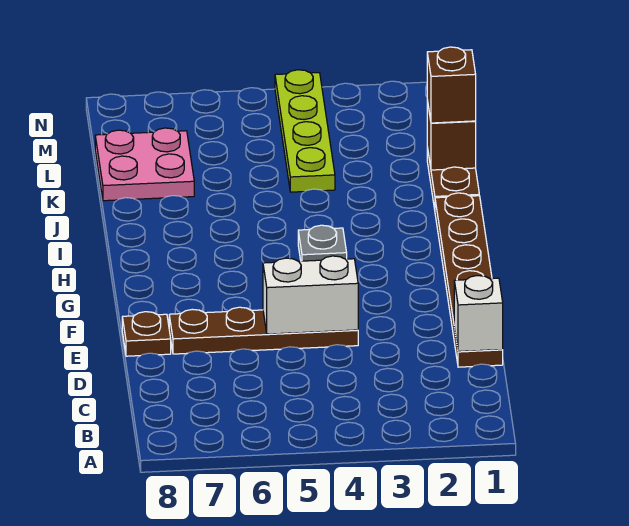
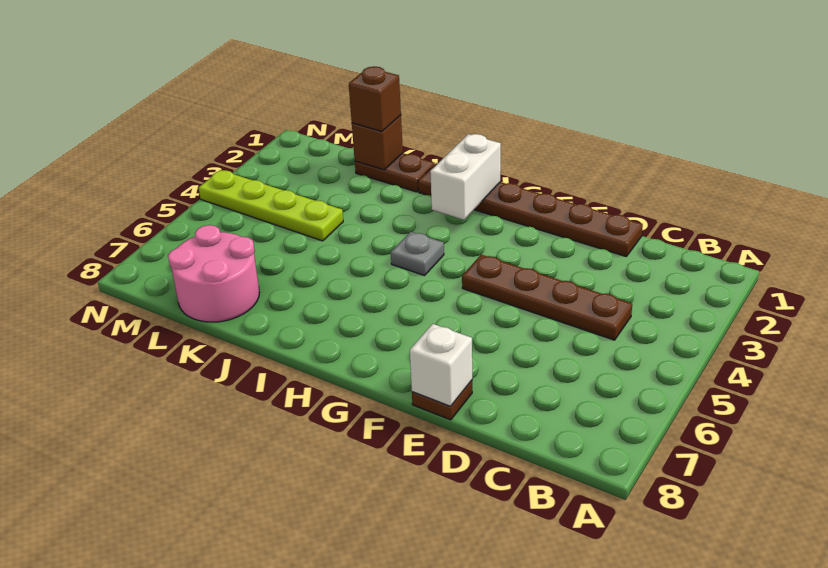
white 1x1 brick [454,276,503,351] -> white 1x1 brick moved to [410,324,472,406]
brown 1x4 plate [169,307,358,354] -> brown 1x4 plate turned to [462,255,632,340]
white 1x2 brick [263,256,358,334] -> white 1x2 brick moved to [430,134,501,220]
pink 2x2 plate [95,128,194,201] -> pink 2x2 round brick [168,225,260,322]

